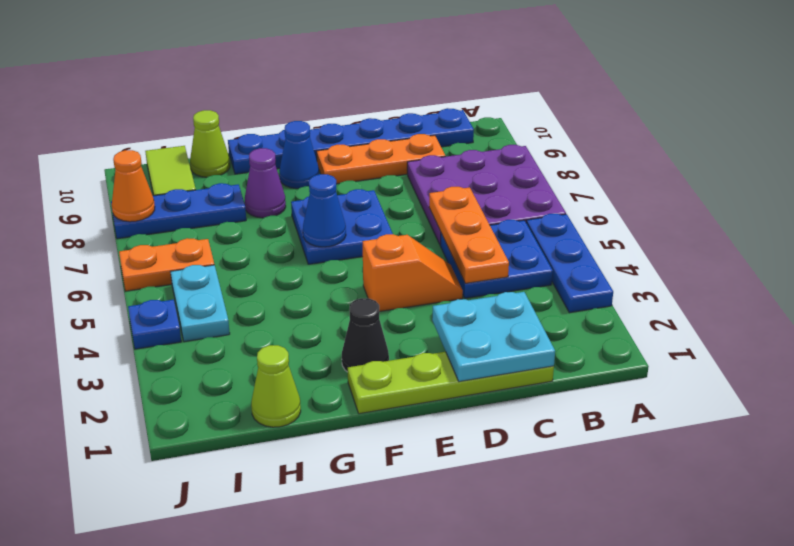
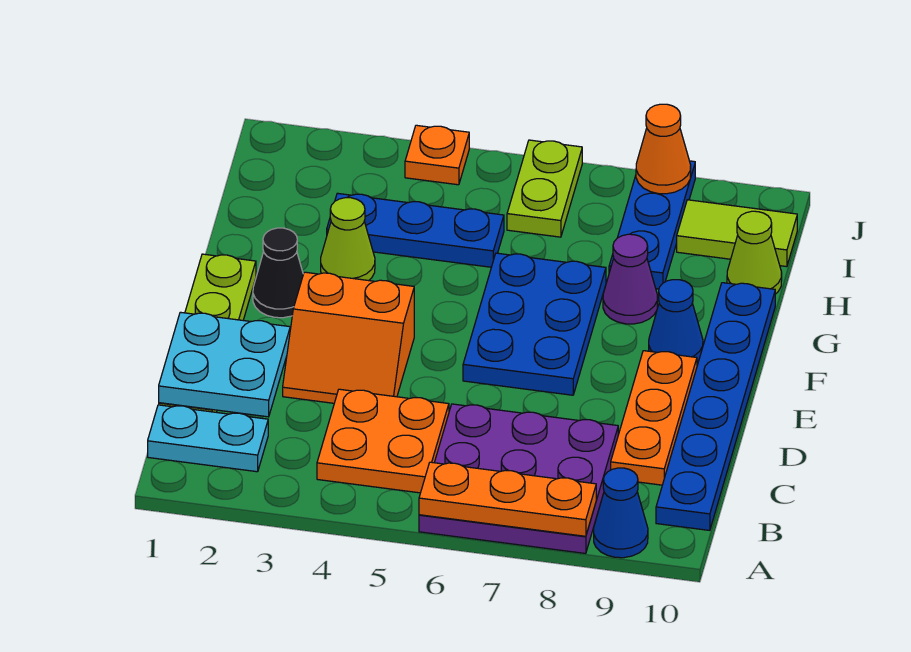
blue 1x3 plate [526,214,613,313] -> blue 1x3 plate moved to [327,193,504,267]
blue 2x2 plate [440,220,553,298] -> orange 2x2 plate [317,389,449,493]
orange 1x3 plate [429,187,509,283] -> orange 1x3 plate moved to [419,462,596,536]
orange 1x2 slope [362,234,463,312] -> orange 2x2 slope [283,272,414,403]
blue 2x2 plate [291,189,393,264] -> blue 2x3 plate [463,253,606,395]
blue 1x1 cone [303,174,346,247] -> blue 1x1 cone moved to [594,468,648,558]
lime 1x1 cone [251,345,301,427] -> lime 1x1 cone moved to [321,198,375,281]
cyan 1x2 plate [171,265,230,342] -> cyan 1x2 plate moved to [148,405,268,472]
orange 1x2 plate [119,238,214,291] -> lime 1x2 plate [507,140,582,237]
blue 1x1 plate [128,300,181,349] -> orange 1x1 plate [405,125,469,185]

